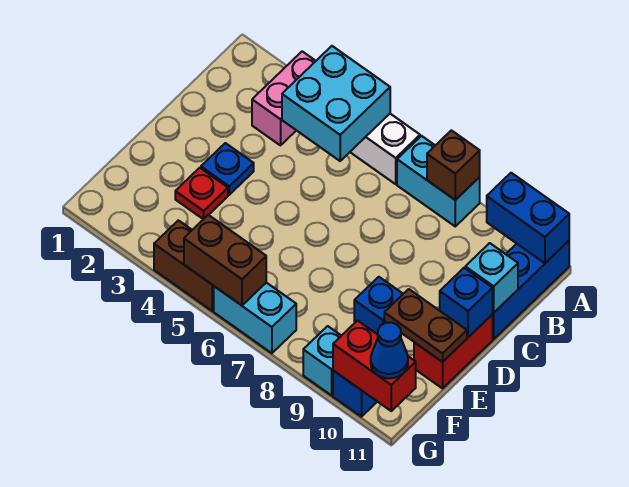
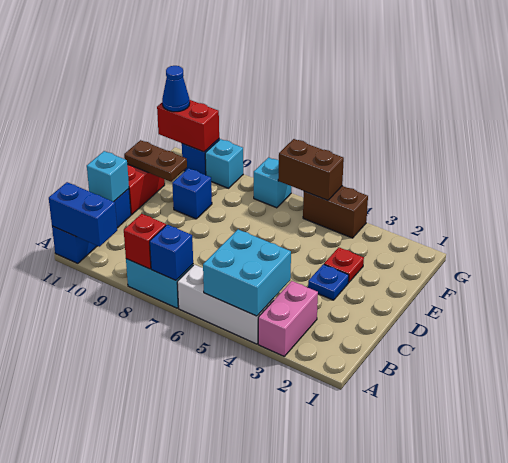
brown 1x1 brick [427,130,480,200] -> red 1x1 brick [124,214,166,269]
blue 1x1 brick [440,268,493,337] -> blue 1x1 brick moved to [150,225,193,280]
cyan 1x2 brick [214,283,296,353] -> cyan 1x1 brick [254,158,291,208]

